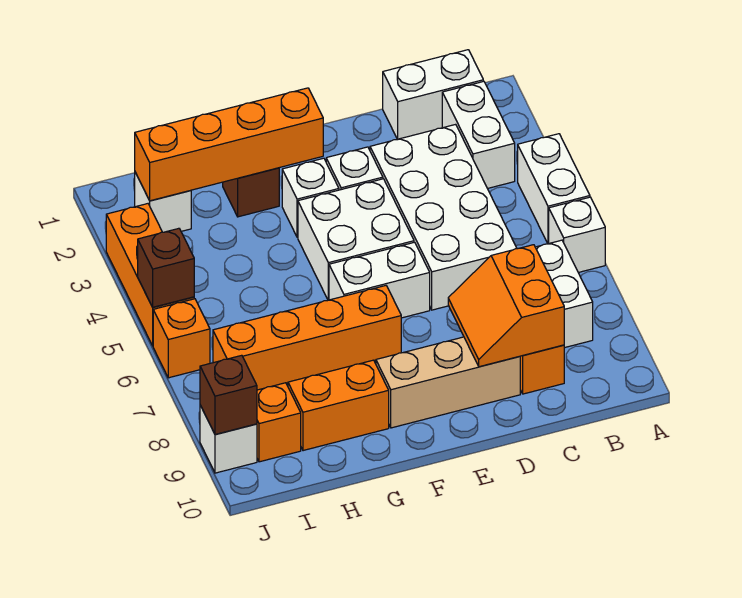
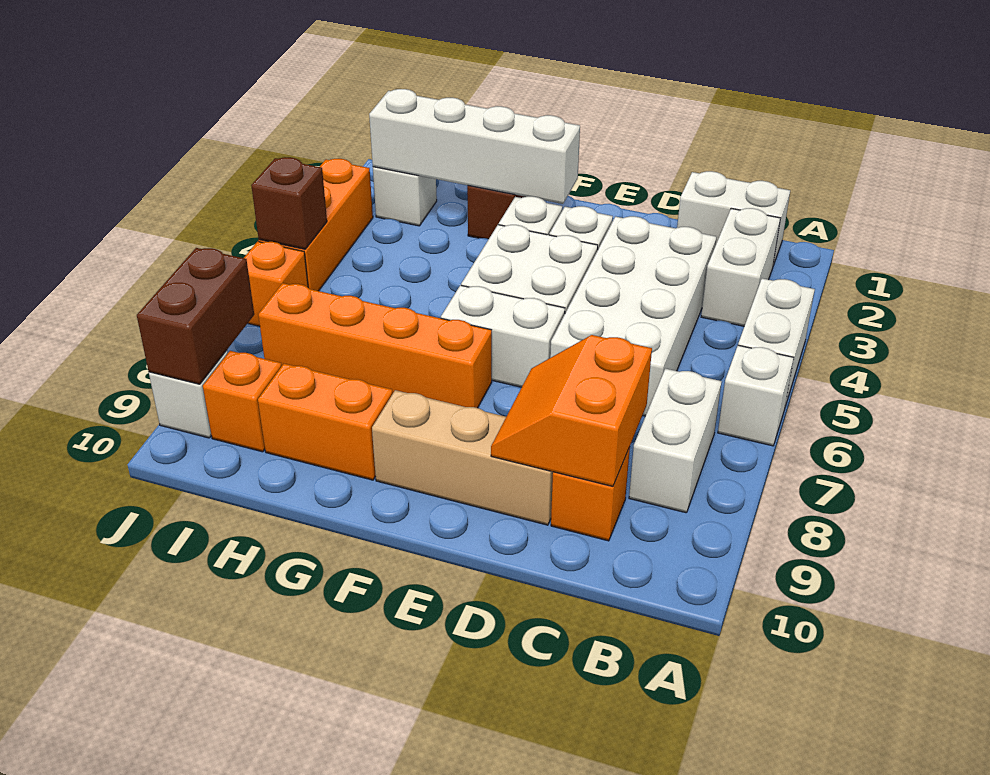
orange 1x4 brick [135,88,323,201] -> white 1x4 brick [369,89,580,204]
brown 1x1 brick [200,355,257,435] -> brown 1x2 brick [137,248,254,384]

